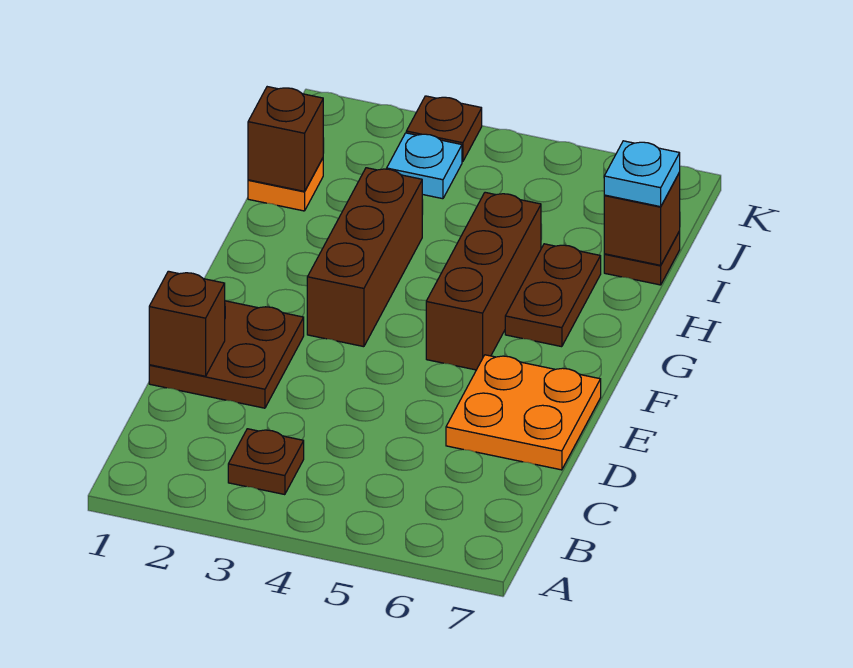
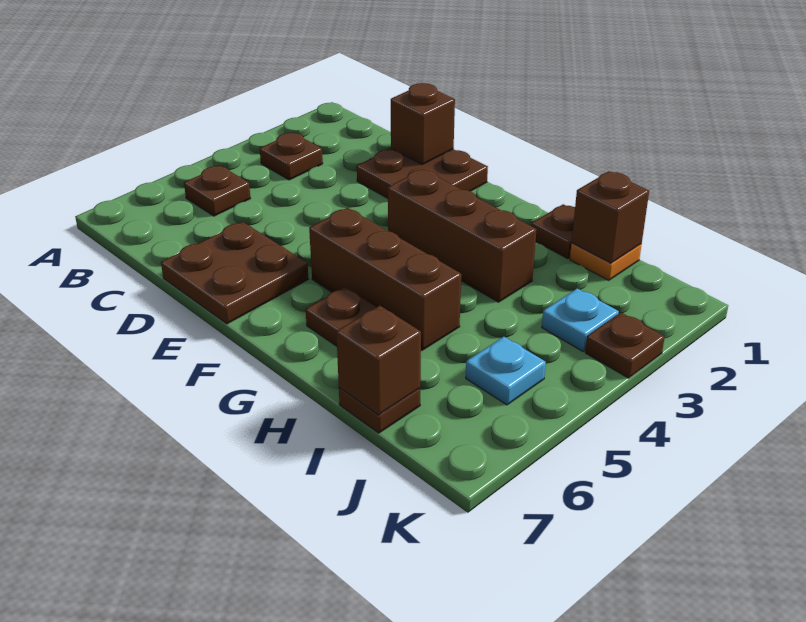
none -> brown 1x1 plate [184,166,250,216]
orange 2x2 plate [446,355,601,470] -> brown 2x2 plate [161,222,308,324]
none -> brown 1x1 plate [532,204,575,259]
cyan 1x1 plate [604,141,680,207] -> cyan 1x1 plate moved to [466,337,546,405]

